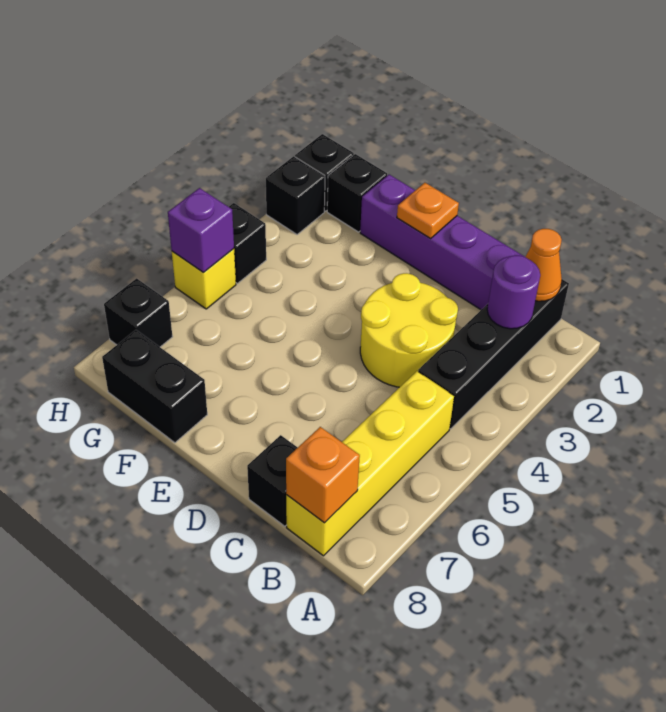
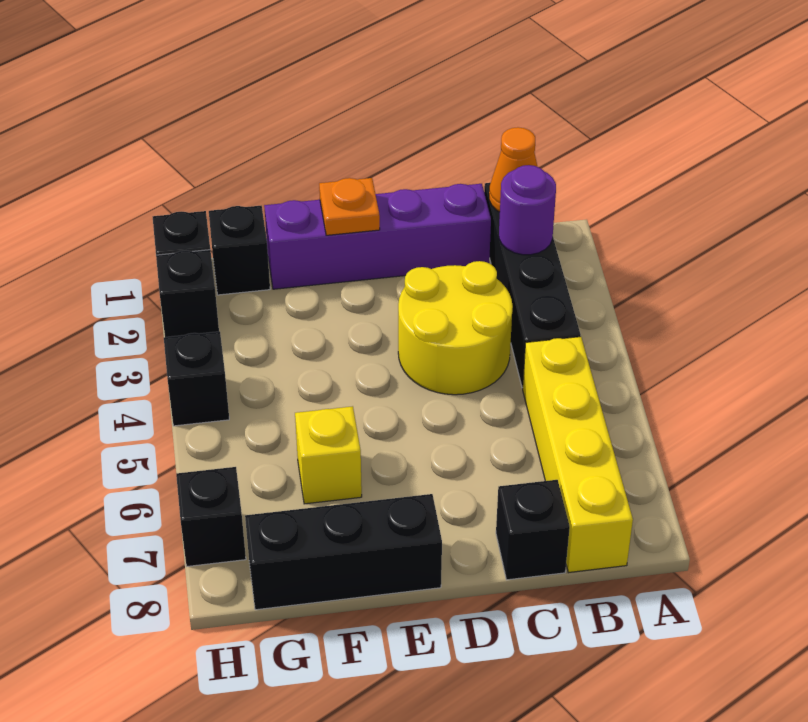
orange 1x1 brick [286,427,360,523] -> none
black 1x2 brick [102,330,207,443] -> black 1x3 brick [245,494,442,610]
yellow 1x1 brick [172,249,236,309] -> yellow 1x1 brick moved to [295,406,362,504]
purple 1x1 brick [168,188,234,272] -> none

